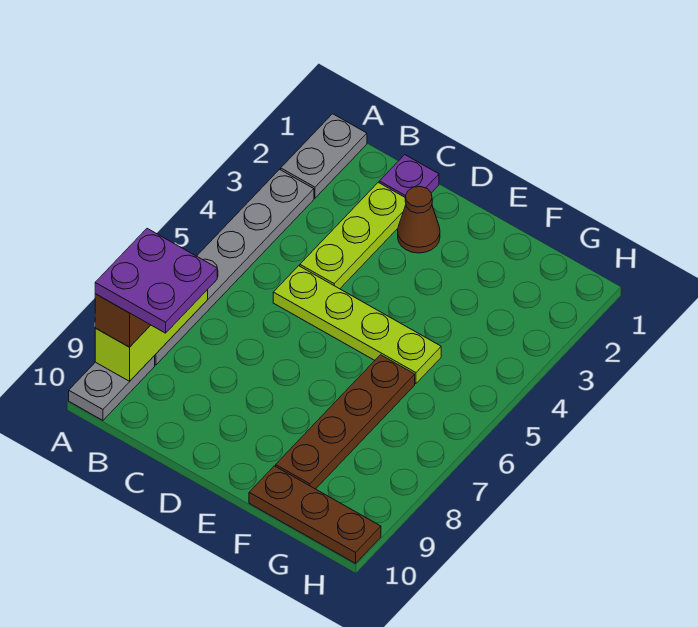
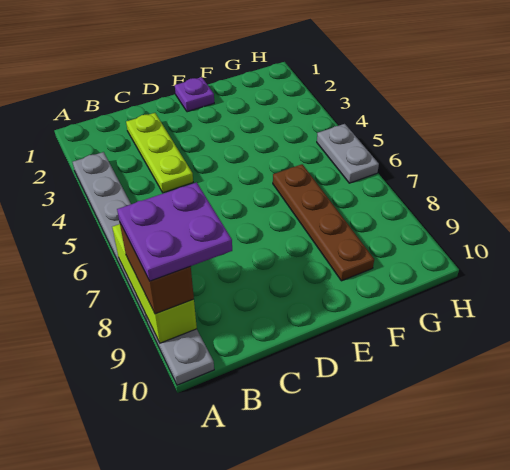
grey 1x2 plate [281,114,367,198] -> grey 1x2 plate moved to [317,124,379,183]
purple 1x1 plate [379,155,439,197] -> purple 1x1 plate moved to [175,77,214,112]
lime 1x4 plate [273,266,441,384] -> none
brown 1x1 cone [398,187,440,253] -> none
brown 1x3 plate [249,466,381,563] -> none

